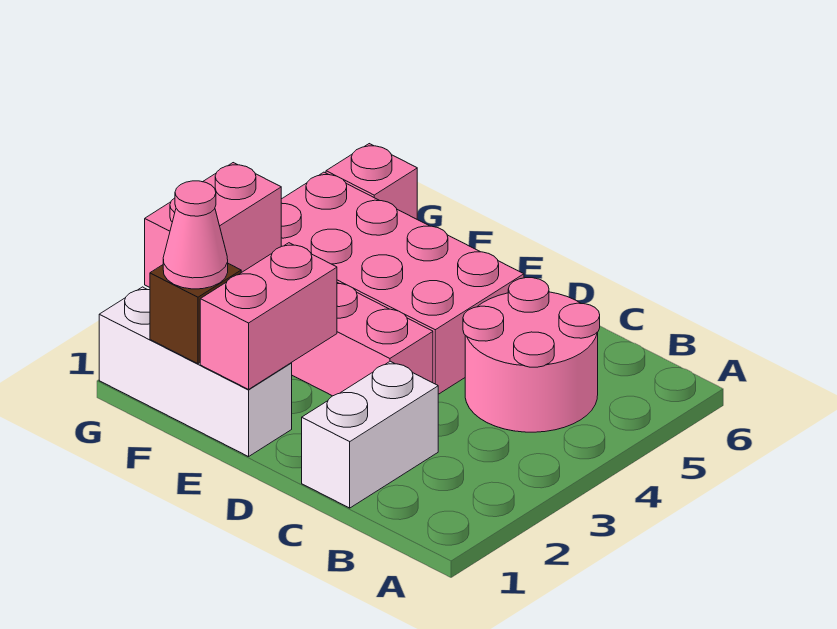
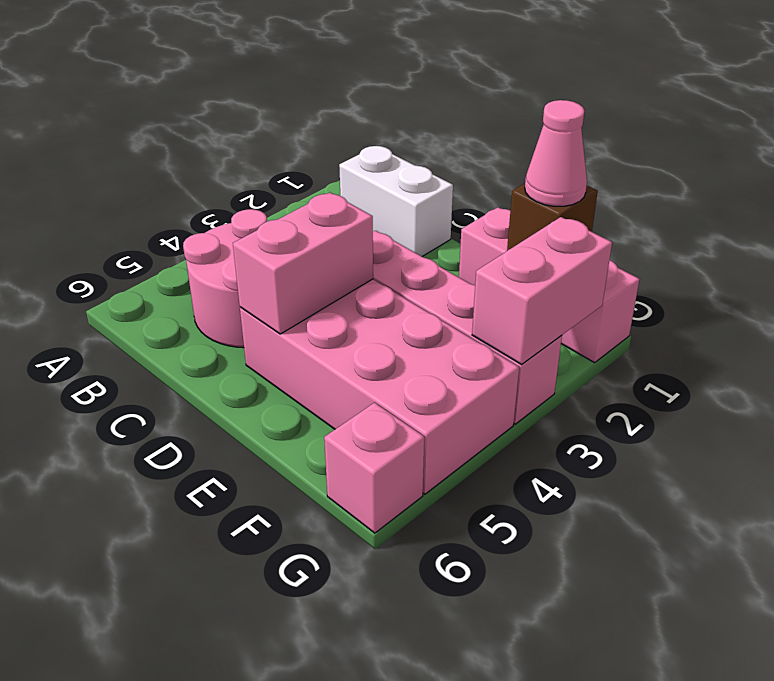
white 1x2 brick [302,361,438,508] -> white 1x2 brick turned to [339,146,453,257]
white 1x3 brick [99,287,292,457] -> pink 1x3 brick [459,207,640,363]
pink 1x2 brick [200,243,337,389] -> pink 1x2 brick moved to [233,193,373,334]

